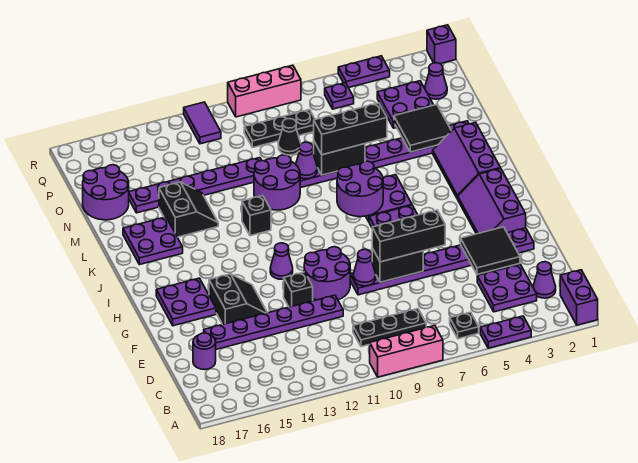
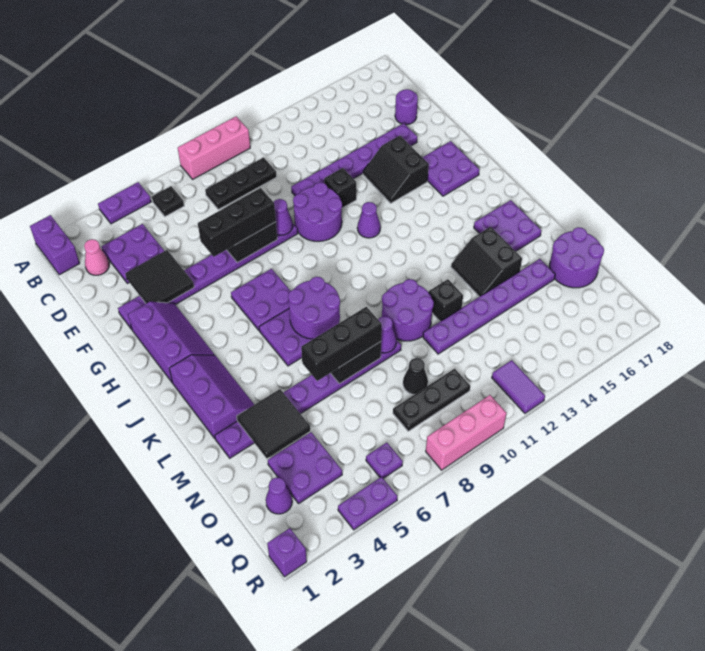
purple 1x1 cone [533,262,556,298] -> pink 1x1 cone [84,239,109,275]
black 1x1 brick [242,196,271,236] -> black 1x1 brick moved to [429,279,463,321]

